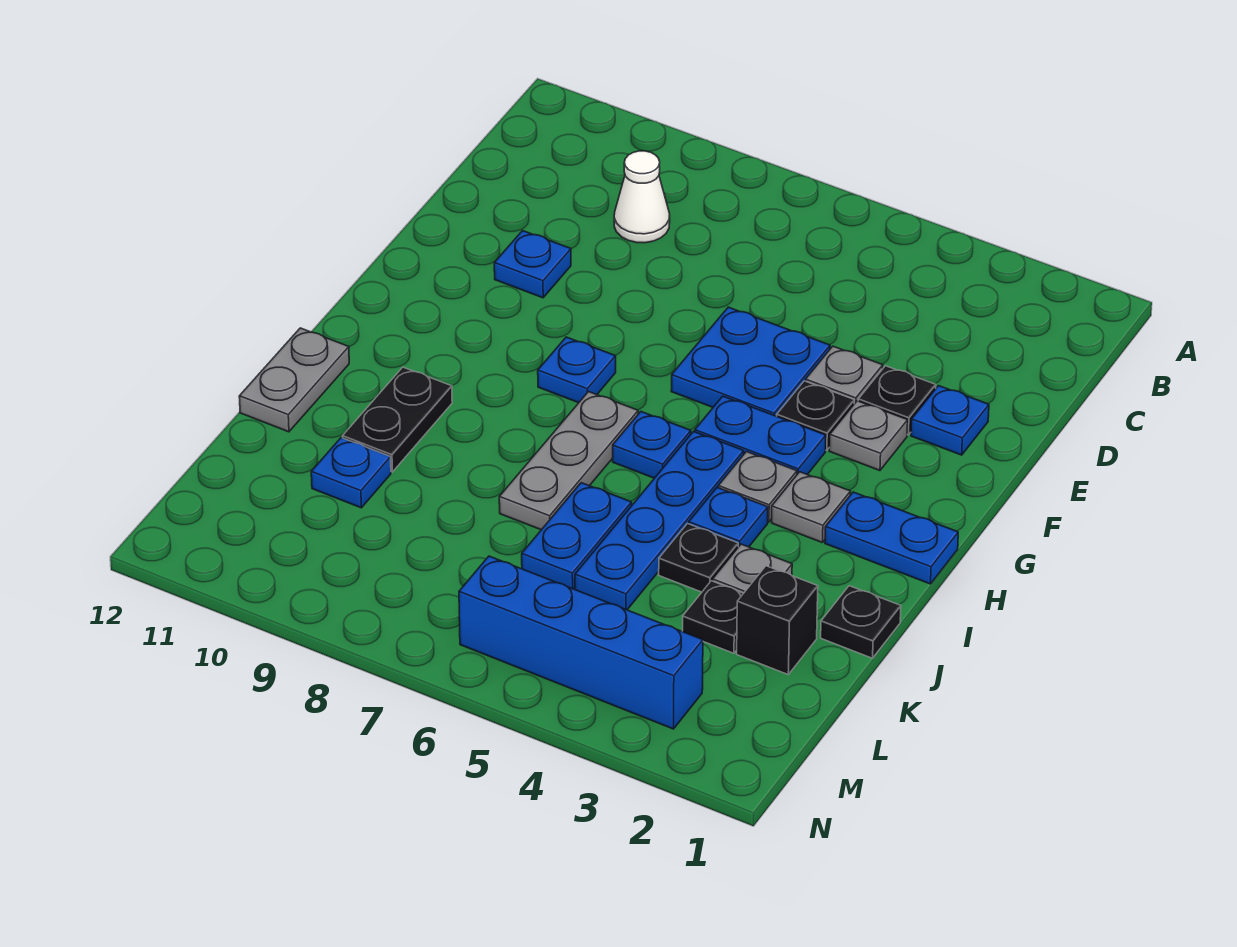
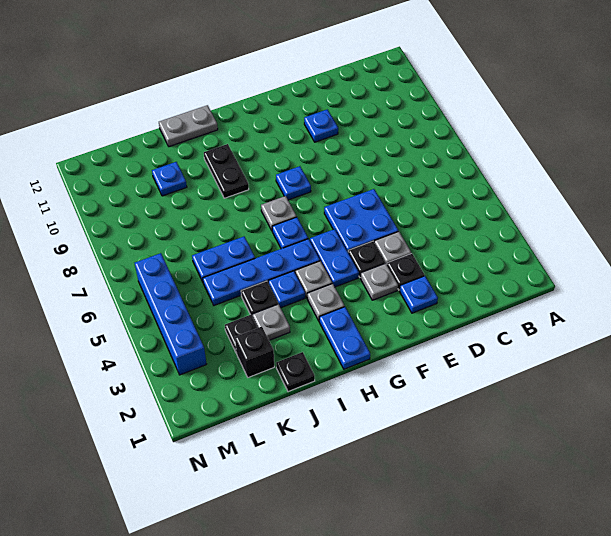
white 1x1 cone [614,151,670,243] -> none
grey 1x3 plate [499,392,638,530] -> grey 1x1 plate [261,196,297,231]
black 1x2 plate [343,367,452,472] -> black 1x2 plate turned to [204,144,249,198]

